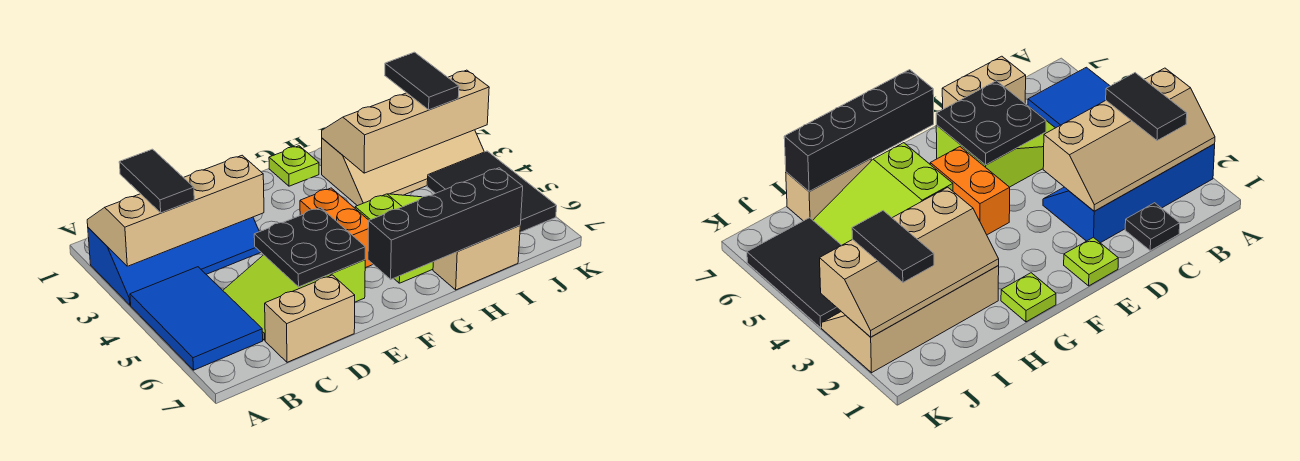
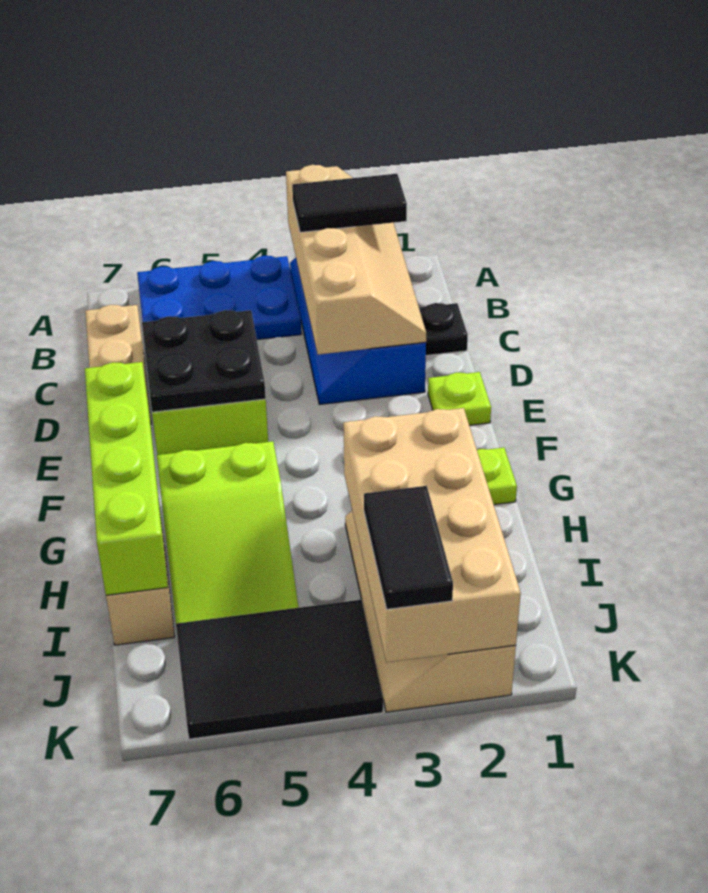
blue 2x3 tile [130,267,263,370] -> blue 2x3 plate [137,256,302,340]
orange 1x2 brick [300,188,373,268] -> none
black 1x4 brick [368,168,523,279] -> lime 1x4 brick [85,362,168,595]
tan 2x4 slope [322,70,489,173] -> tan 2x4 brick [343,408,521,663]
black 1x2 tile [385,52,459,110] -> black 1x2 tile turned to [364,486,453,609]

